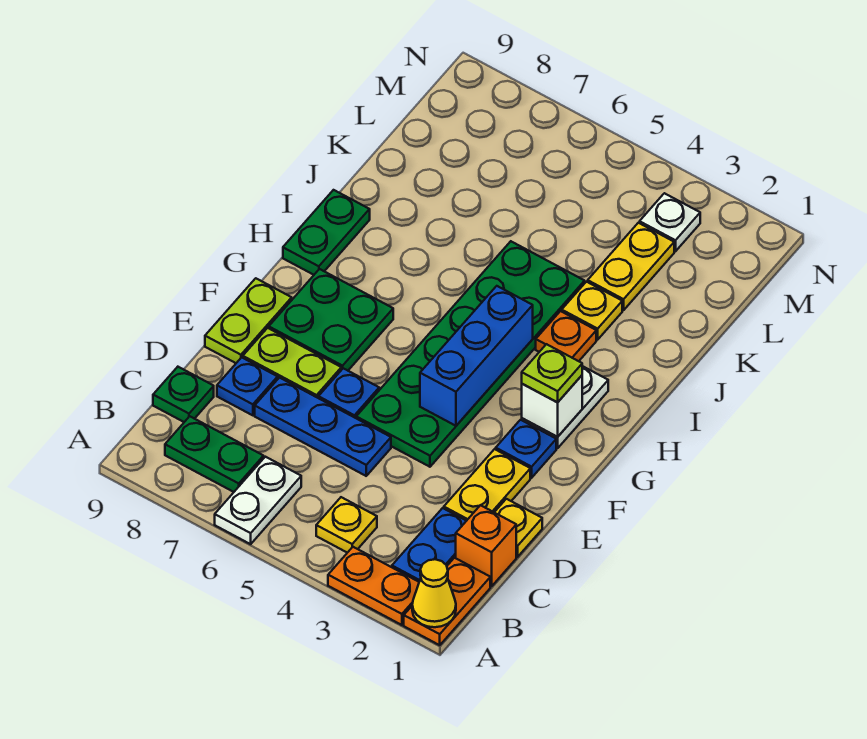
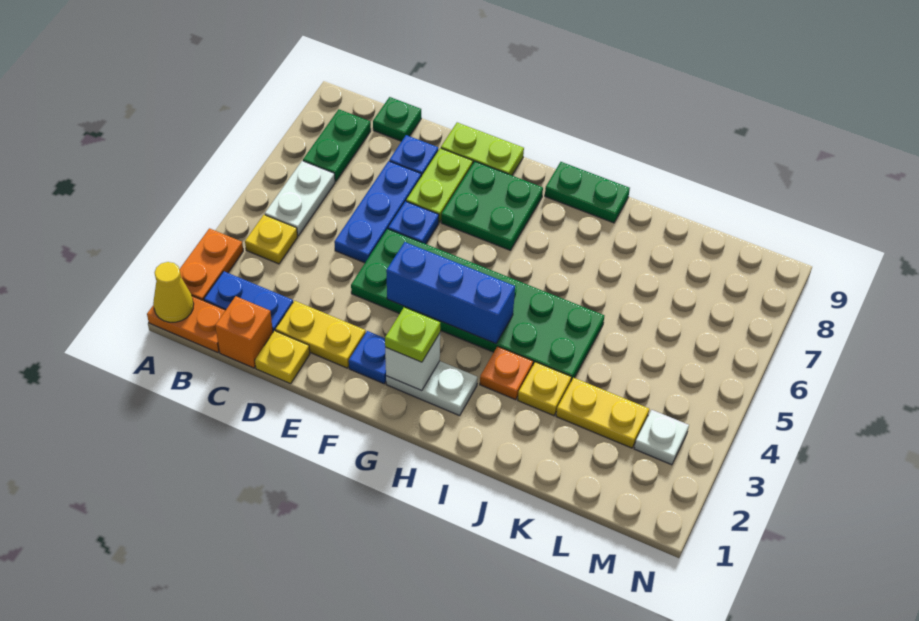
white 1x2 plate [215,457,301,544] -> white 1x2 plate turned to [265,161,335,236]

